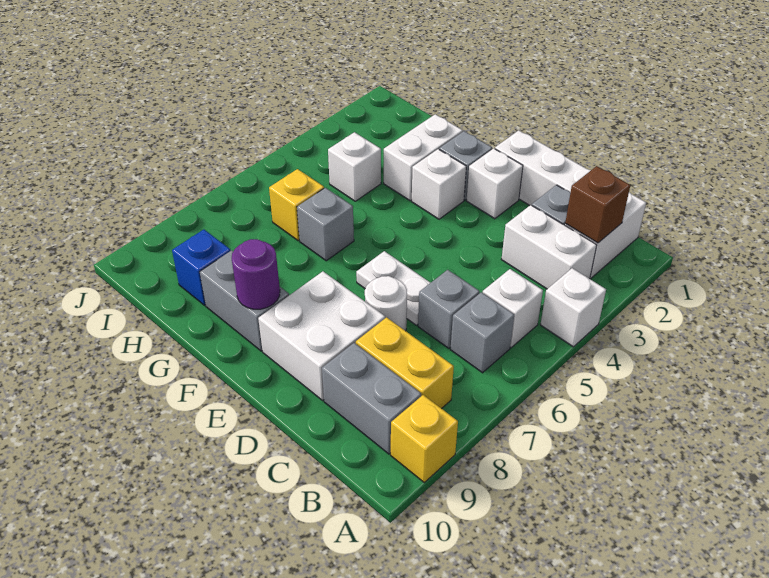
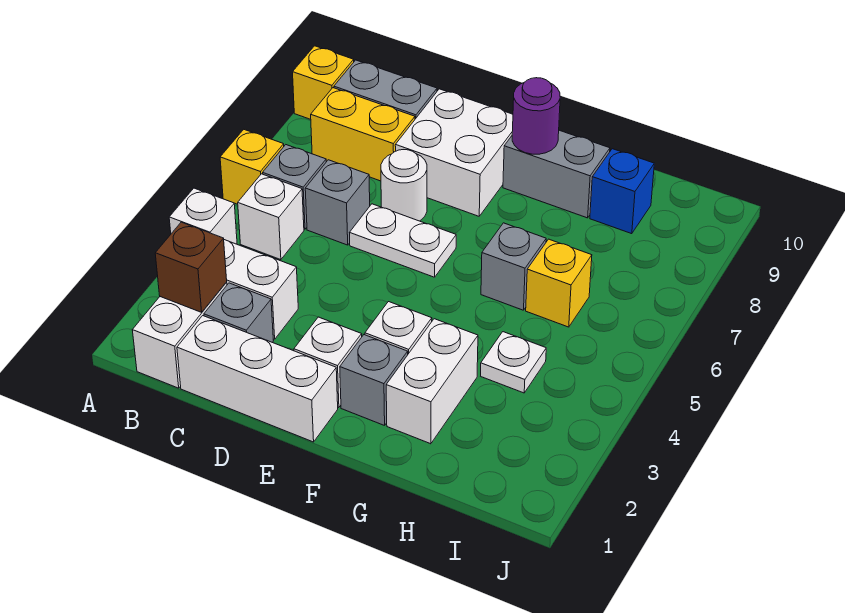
none -> yellow 1x1 brick [220,130,284,204]
white 1x1 brick [328,132,381,201] -> white 1x1 plate [481,332,546,393]

